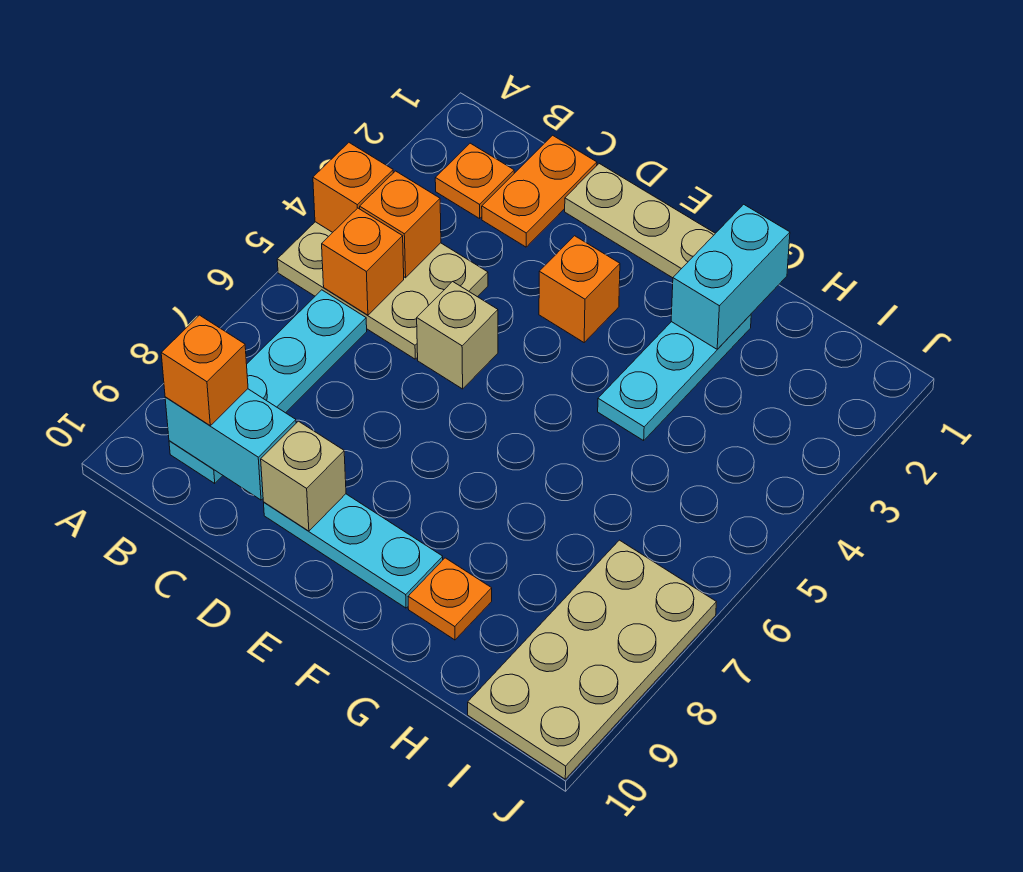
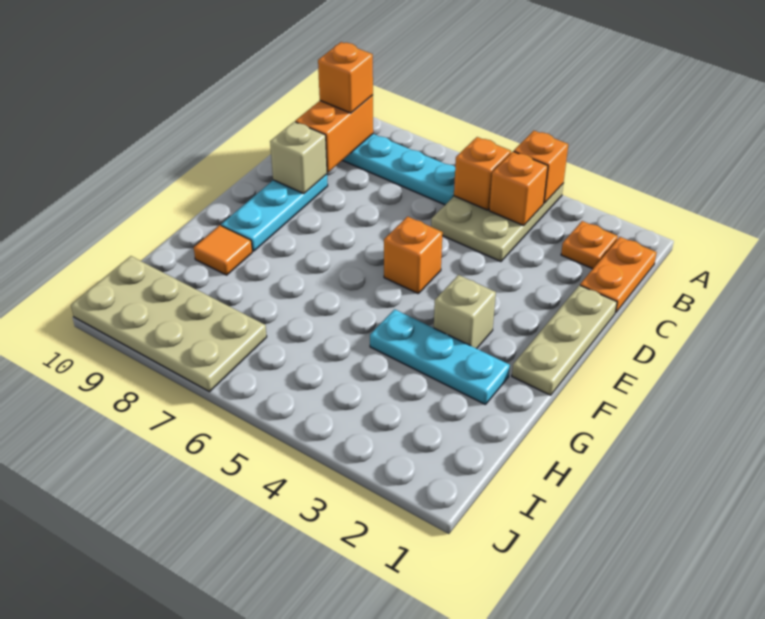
cyan 1x2 brick [165,389,296,500] -> orange 1x2 brick [295,95,373,172]
orange 1x2 plate [482,135,597,247] -> orange 1x2 plate turned to [580,237,657,313]
tan 1x1 brick [417,282,498,389] -> tan 1x1 brick moved to [434,275,496,349]
orange 1x1 brick [539,236,620,342] -> orange 1x1 brick moved to [384,217,443,293]
cyan 1x2 brick [671,204,790,349] -> none
orange 1x1 plate [408,558,492,640] -> orange 1x1 tile [194,225,252,275]

